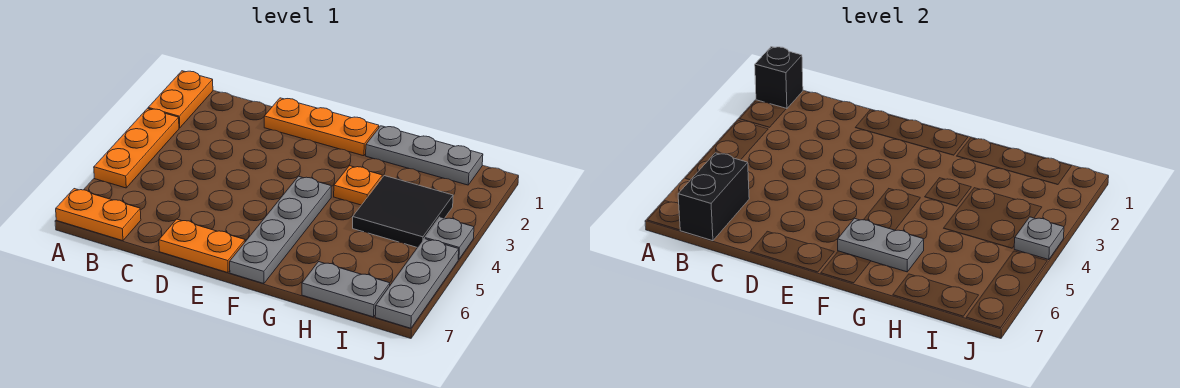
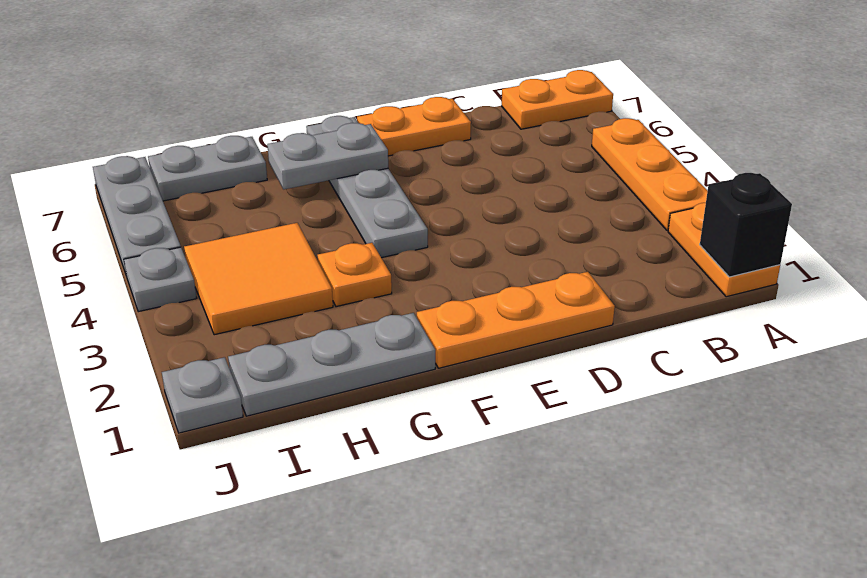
black 1x2 brick [678,153,749,241] -> none
black 2x2 tile [353,176,453,247] -> orange 2x2 tile [184,223,333,335]
grey 1x1 plate [1014,217,1064,260] -> grey 1x1 plate moved to [162,357,243,433]

